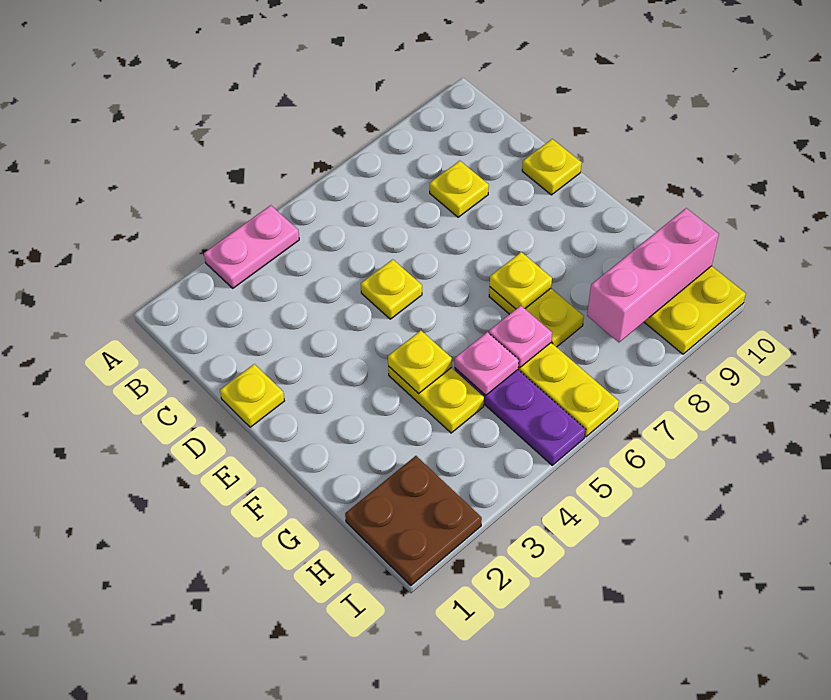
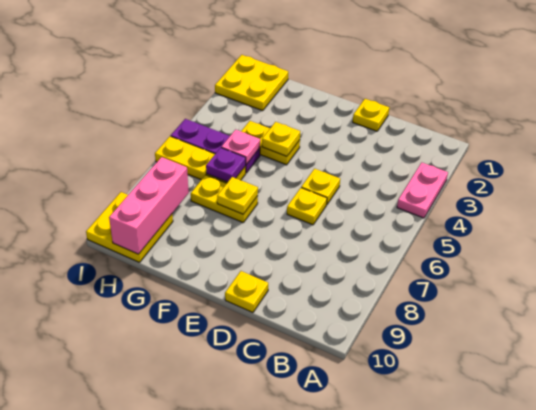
yellow 1x1 plate [430,161,489,217] -> yellow 1x1 plate moved to [287,188,327,225]
pink 1x1 plate [489,306,552,368] -> purple 1x1 plate [206,148,246,182]
brown 2x2 plate [345,456,482,585] -> yellow 2x2 plate [215,55,288,111]

